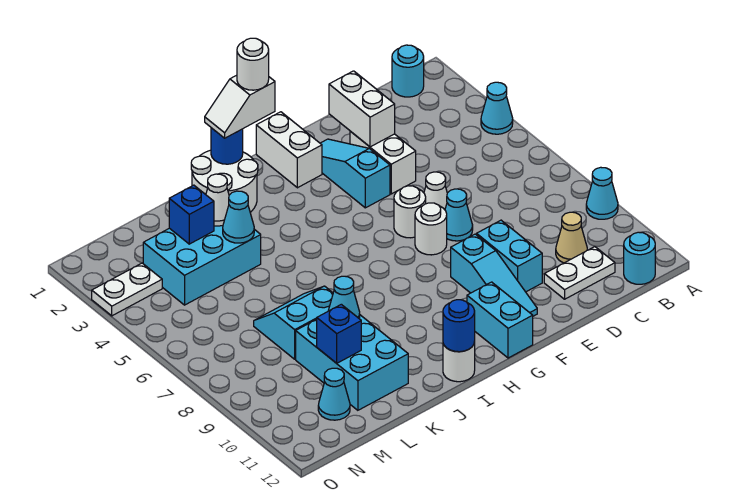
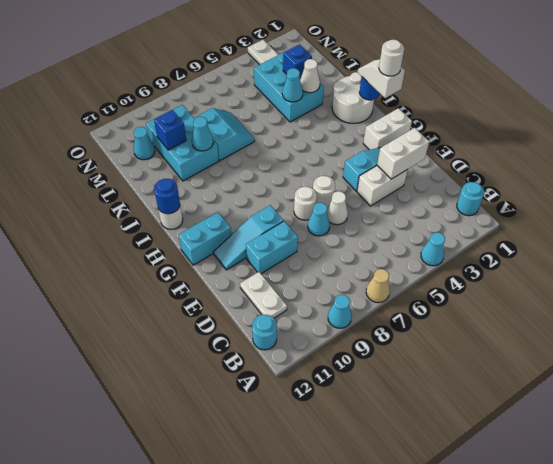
tan 1x1 cone [556,212,587,263] -> tan 1x1 cone moved to [366,269,390,303]
cyan 2x3 brick [296,315,408,410] -> cyan 2x3 brick turned to [146,105,219,181]

